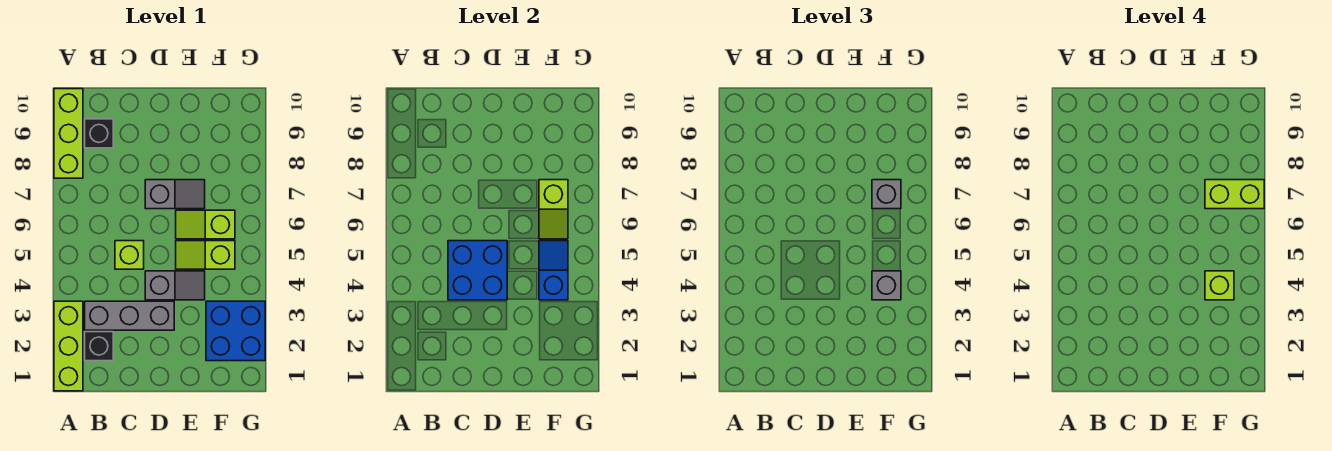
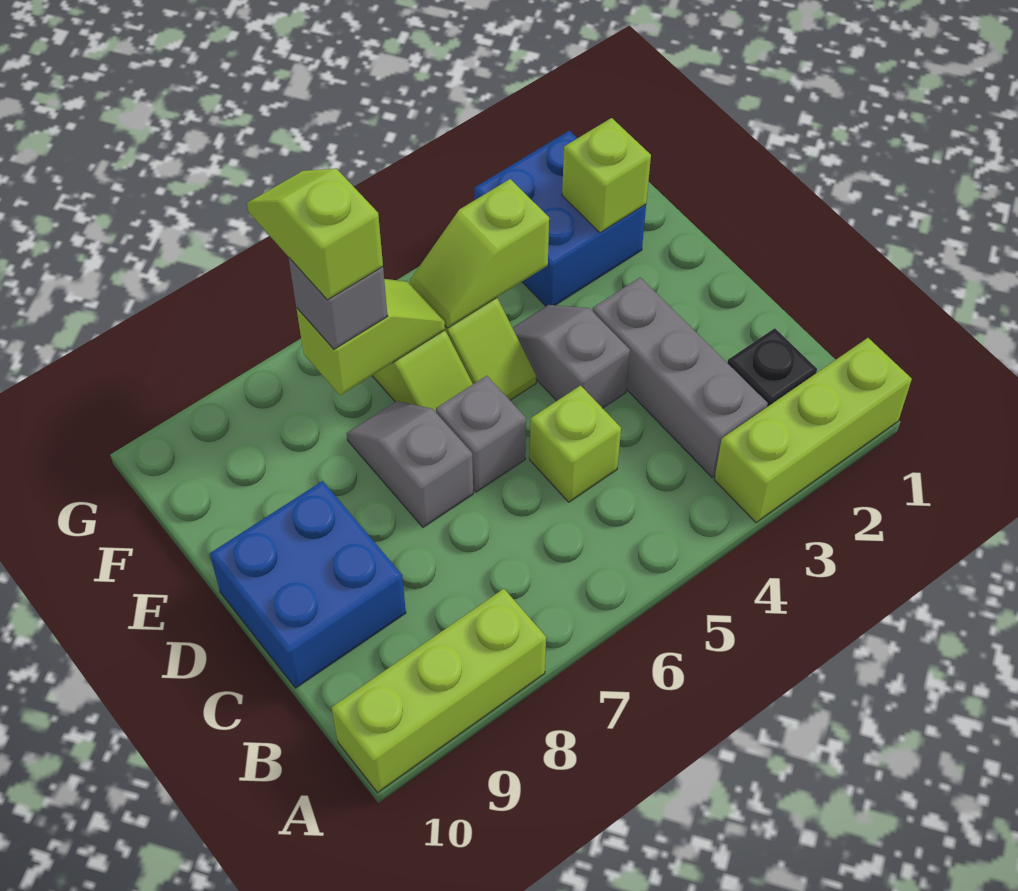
black 1x1 brick [85,119,113,148] -> none
blue 2x2 brick [448,241,507,300] -> blue 2x2 brick moved to [210,481,406,688]
blue 1x2 slope [539,241,568,300] -> lime 1x2 slope [410,179,549,328]
grey 1x1 brick [872,271,901,300] -> grey 1x1 brick moved to [436,376,526,492]
lime 1x1 brick [1205,271,1234,300] -> lime 1x1 brick moved to [562,118,651,233]
lime 1x2 brick [1205,180,1264,209] -> lime 1x2 slope [247,169,383,300]

